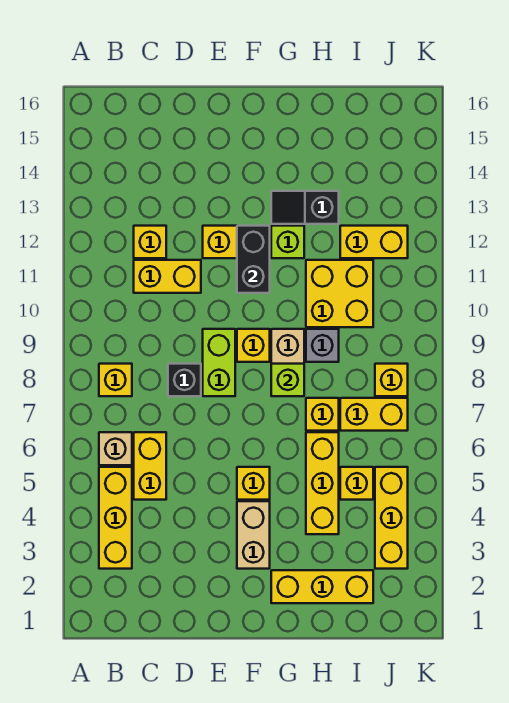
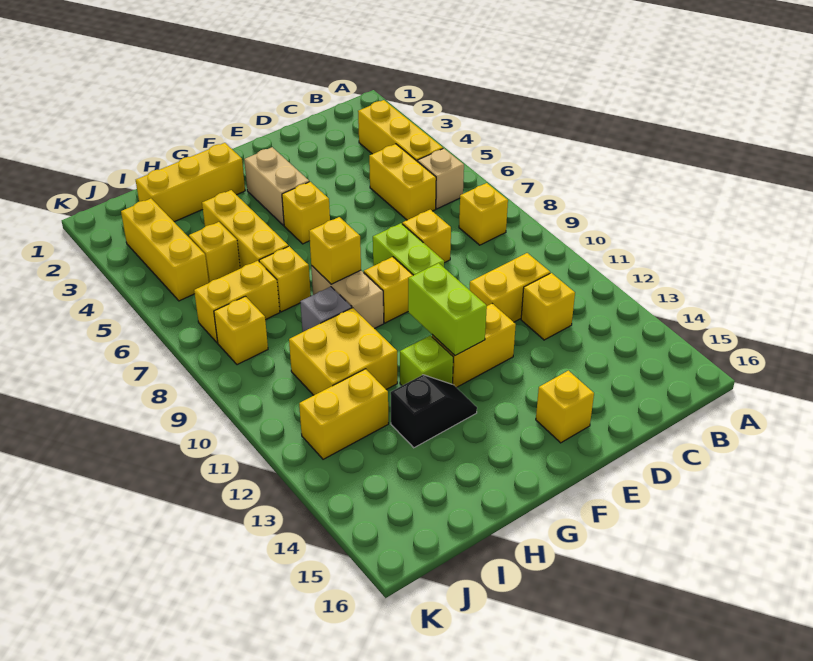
black 1x1 brick [168,364,201,396] -> yellow 1x1 brick [402,210,451,263]
none -> yellow 1x1 brick [536,371,594,443]
black 1x2 brick [237,226,270,293] -> lime 1x2 brick [408,263,487,356]
lime 1x1 brick [271,364,304,396] -> yellow 1x1 brick [309,217,361,284]

